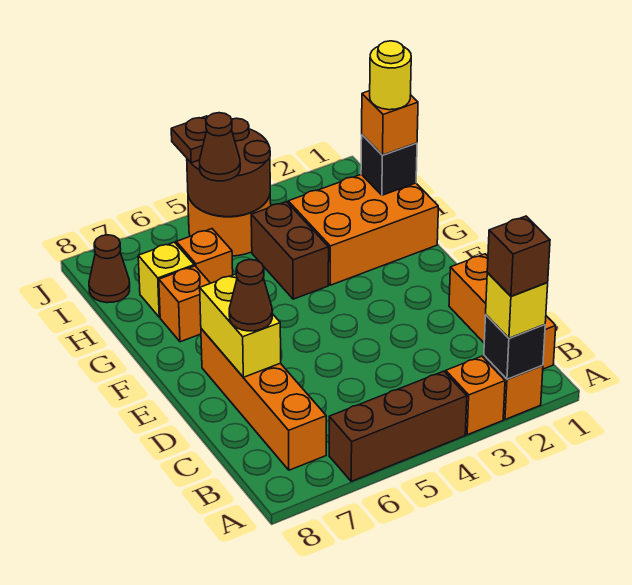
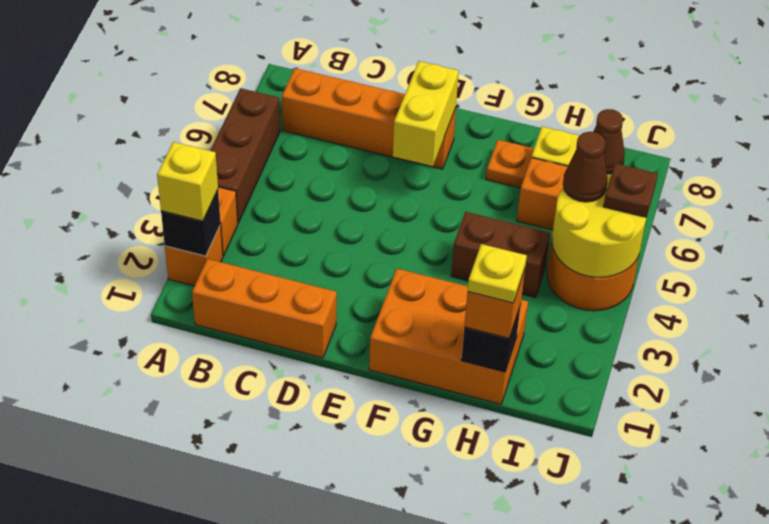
brown 1x1 brick [487,216,550,296] -> none
yellow 1x2 brick [200,274,281,377] -> yellow 1x2 brick turned to [393,61,459,166]
brown 1x1 cone [229,260,272,331] -> none
orange 2x3 brick [288,174,438,285] -> orange 2x3 brick turned to [369,269,528,404]
orange 1x1 brick [159,266,210,342] -> orange 1x1 plate [486,140,534,188]
yellow 1x1 round brick [370,41,411,110] -> yellow 1x1 plate [468,244,527,303]
brown 2x2 round brick [187,118,270,217] -> yellow 2x2 round brick [552,174,646,277]

